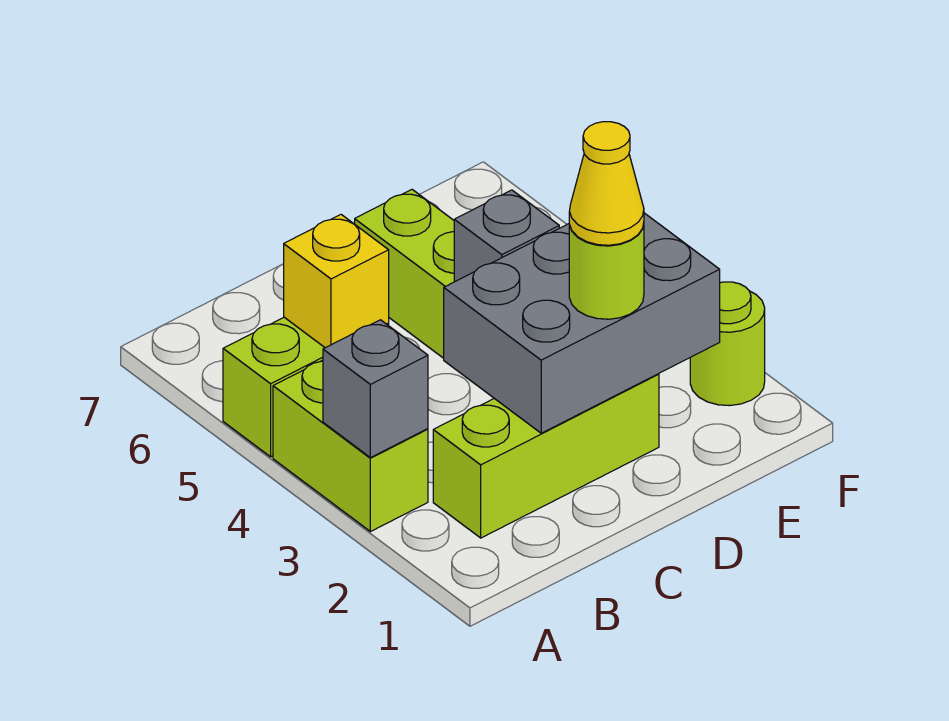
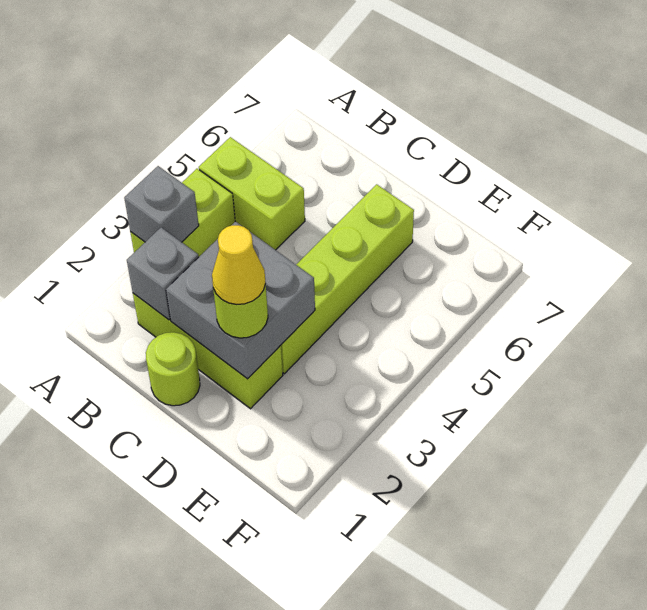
yellow 1x1 brick [284,215,389,348] -> none
grey 2x3 brick [444,213,720,433] -> grey 2x2 brick [166,222,315,379]
grey 1x1 brick [454,190,559,282] -> grey 1x1 brick moved to [127,227,199,320]
lime 1x1 round brick [690,282,765,406] -> lime 1x1 round brick moved to [146,332,200,406]

